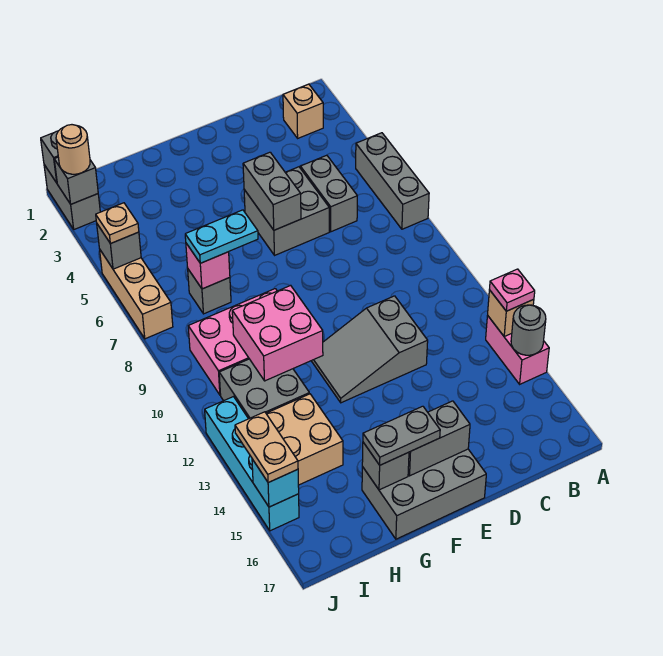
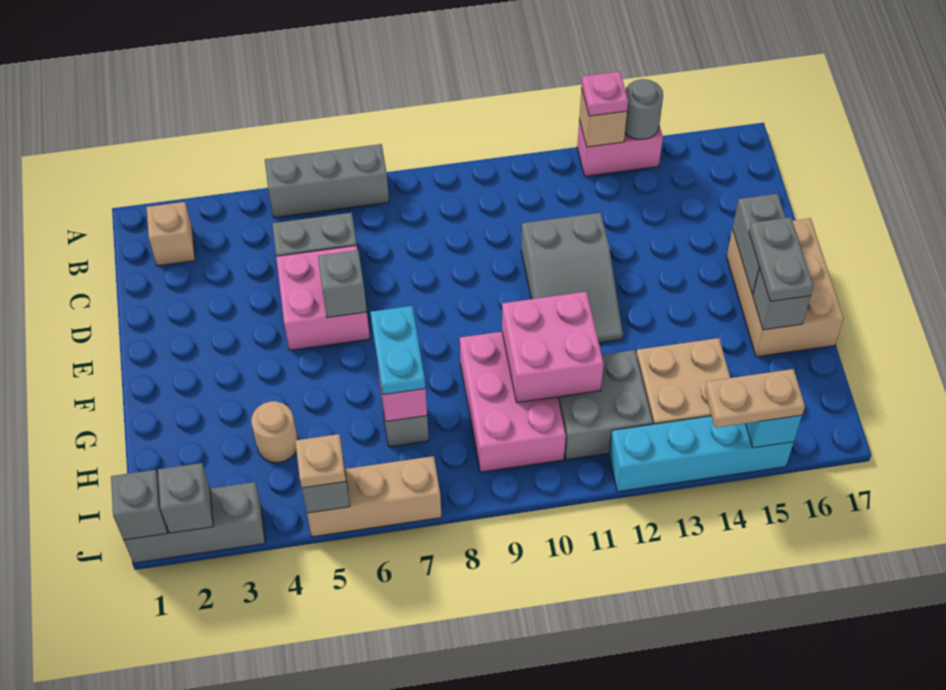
grey 2x2 brick [244,167,329,255] -> pink 2x2 brick [276,246,370,350]
grey 1x2 brick [243,152,301,230] -> grey 1x1 brick [318,250,367,318]
grey 2x3 brick [362,449,486,539] -> tan 2x3 brick [727,218,844,357]
grey 1x2 brick [44,165,100,229] -> grey 1x3 brick [124,482,265,563]
tan 1x1 round brick [56,125,90,174] -> tan 1x1 round brick moved to [251,401,298,463]

